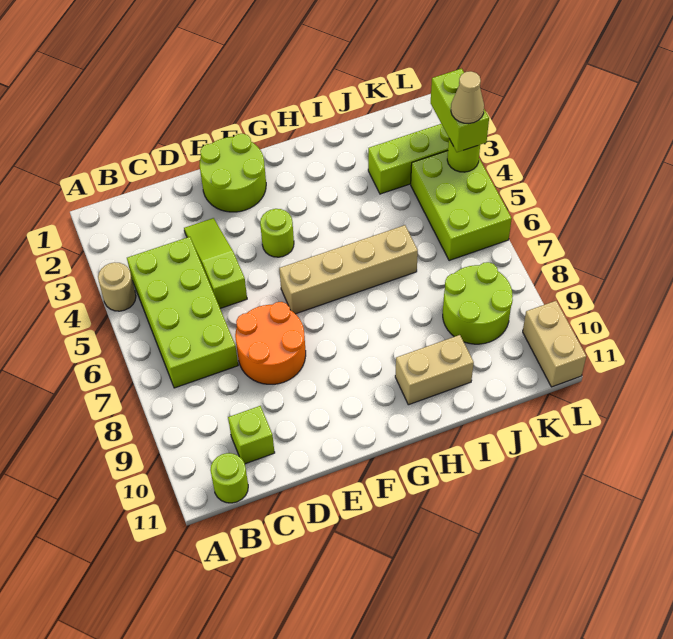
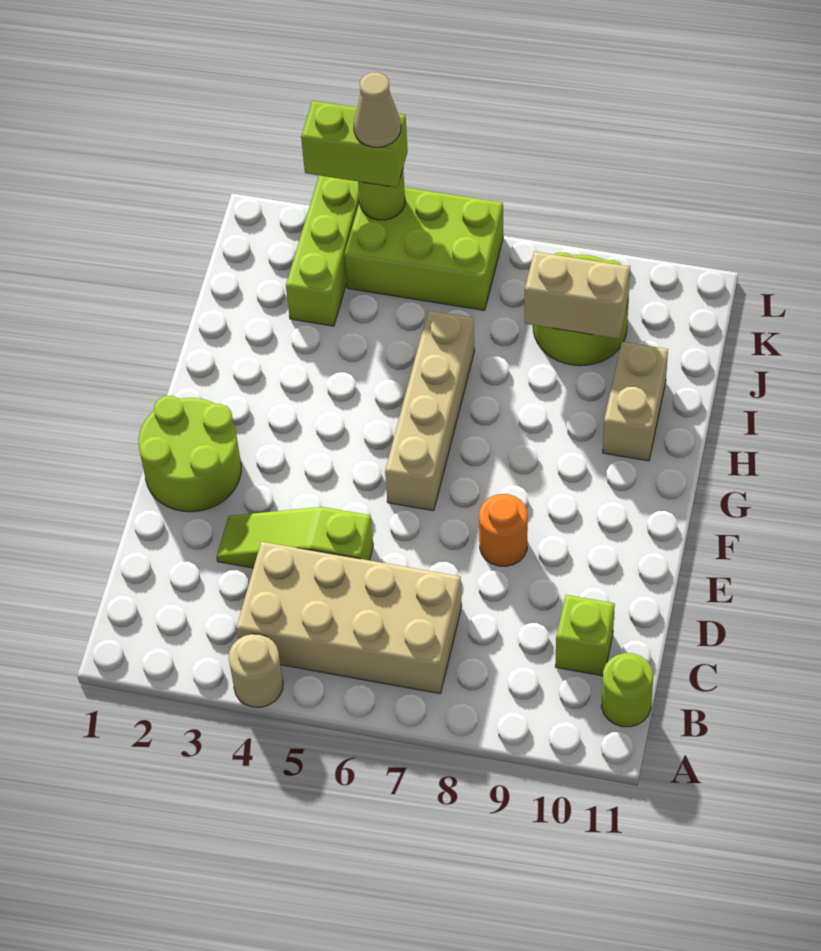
lime 2x4 brick [127,237,238,388] -> tan 2x4 brick [236,542,462,694]
orange 2x2 round brick [235,302,306,384] -> orange 1x1 round brick [479,494,528,566]
lime 1x1 round brick [260,209,294,257] -> none
tan 1x2 brick [523,301,586,387] -> tan 1x2 brick moved to [525,252,630,339]

